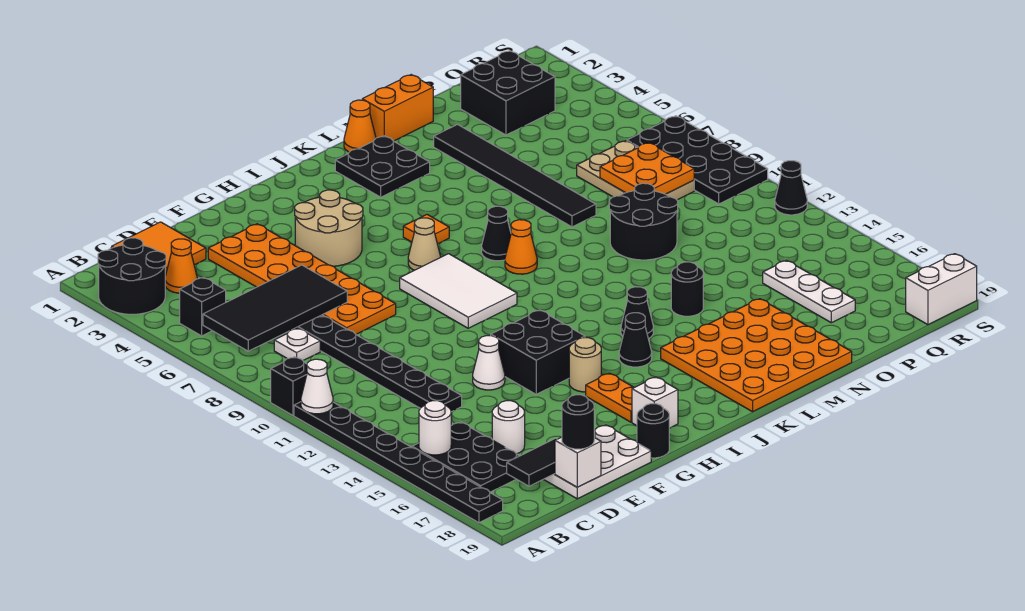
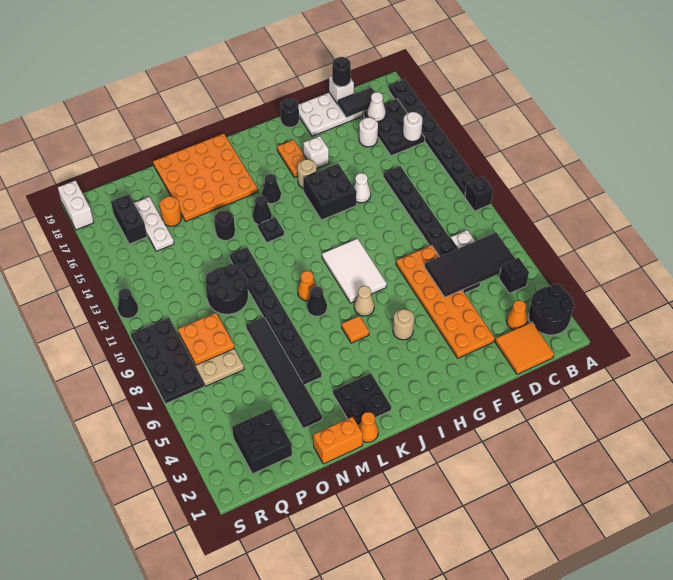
white 1x1 cone [301,359,333,414] -> white 1x1 cone moved to [367,92,386,122]
tan 2x2 round brick [295,190,363,266] -> tan 1x1 round brick [393,309,414,340]
white 1x1 brick [632,377,678,428] -> white 1x1 brick moved to [303,136,329,168]
none -> black 1x1 plate [258,217,284,243]
none -> black 1x8 plate [230,247,322,385]
none -> orange 1x1 round brick [160,196,181,226]
none -> black 1x2 brick [111,194,147,244]
white 1x2 brick [906,254,977,325] -> white 1x2 brick turned to [58,180,94,230]

